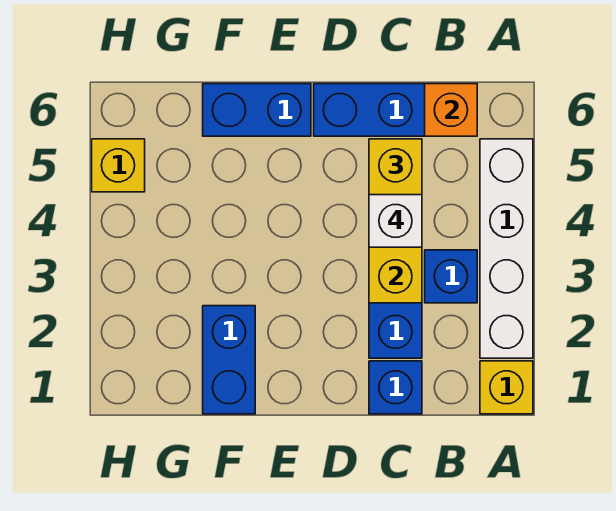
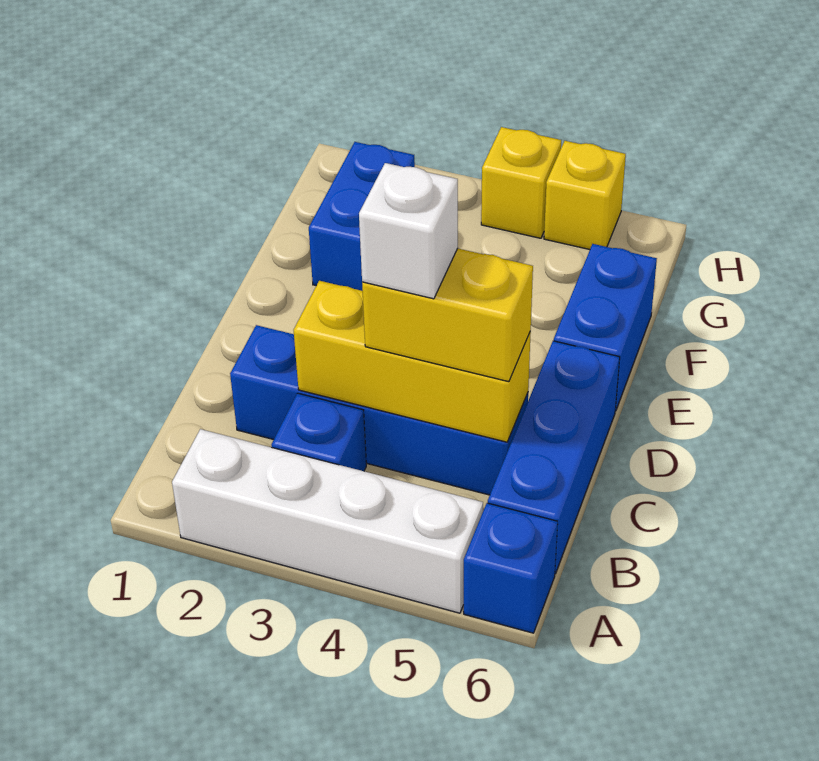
yellow 1x1 brick [480,361,533,414] -> yellow 1x1 brick moved to [481,127,561,238]
orange 1x1 brick [425,84,477,136] -> none
blue 1x1 brick [369,361,422,414] -> blue 1x1 brick moved to [464,503,558,633]
blue 1x2 brick [203,306,255,414] -> blue 1x2 brick turned to [309,142,415,291]

